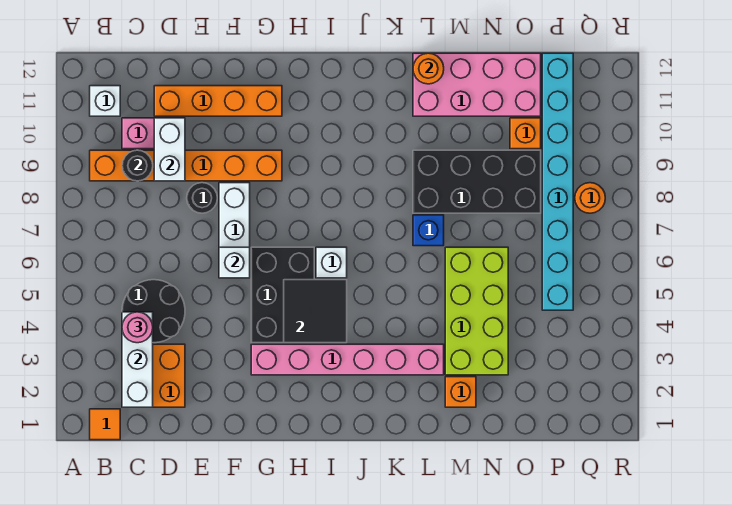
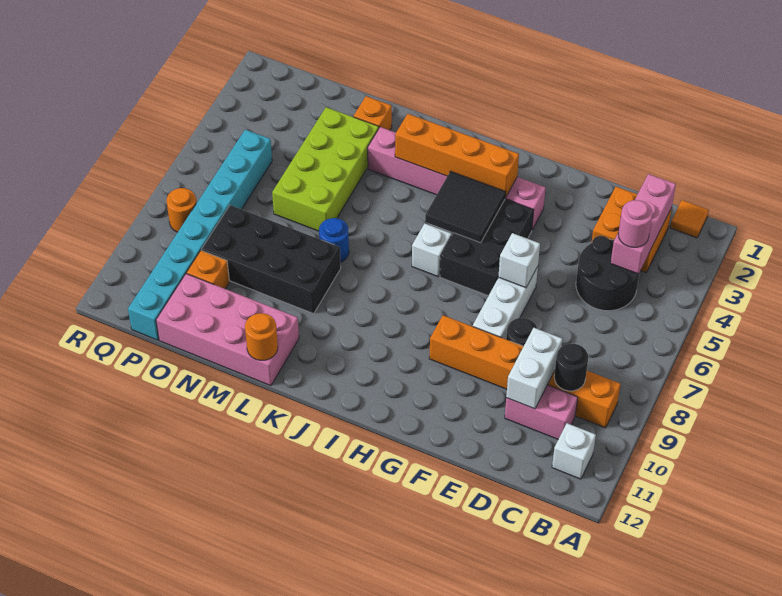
white 1x3 brick [122,312,153,407] -> pink 1x3 brick [611,174,676,274]
orange 1x4 brick [154,86,282,116] -> orange 1x4 brick moved to [395,114,519,197]
blue 1x1 brick [413,215,444,246] -> blue 1x1 round brick [319,218,349,262]

